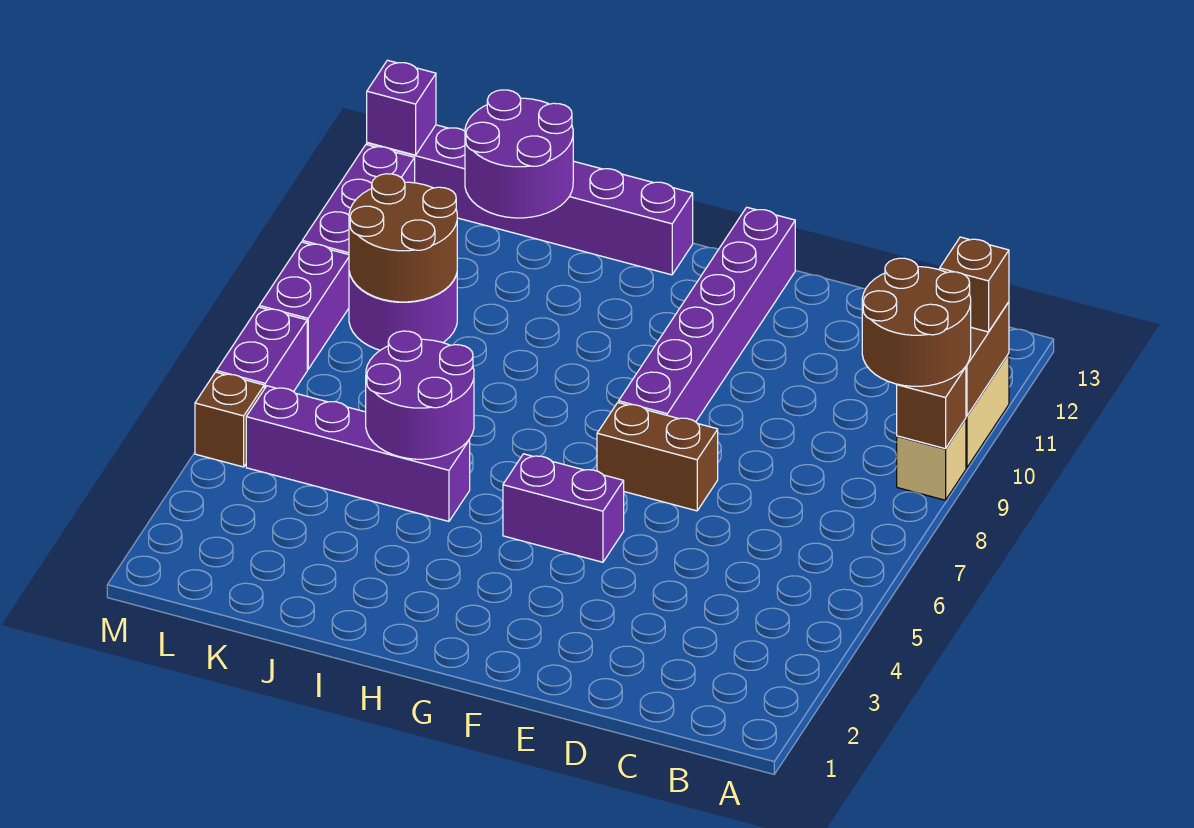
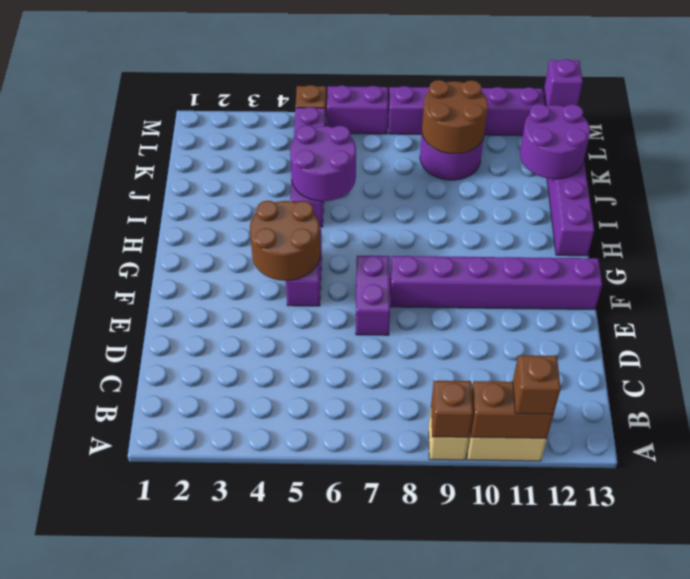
brown 2x2 round brick [862,258,971,386] -> brown 2x2 round brick moved to [250,201,320,281]
brown 1x2 brick [597,402,718,511] -> purple 1x2 brick [356,256,390,335]

